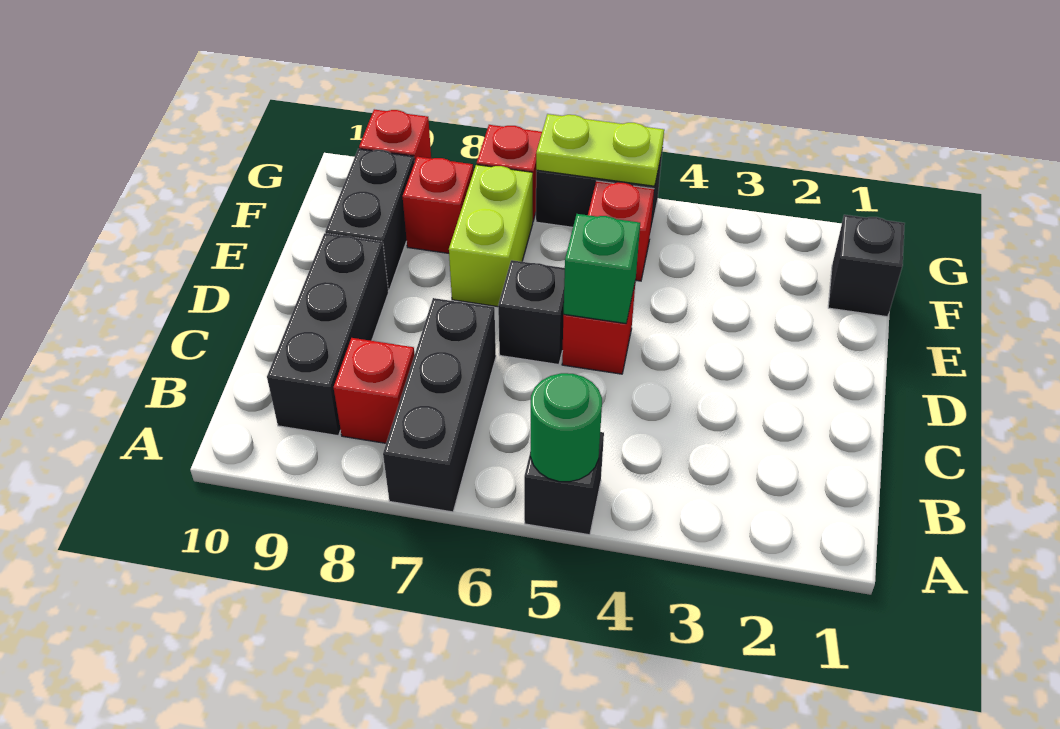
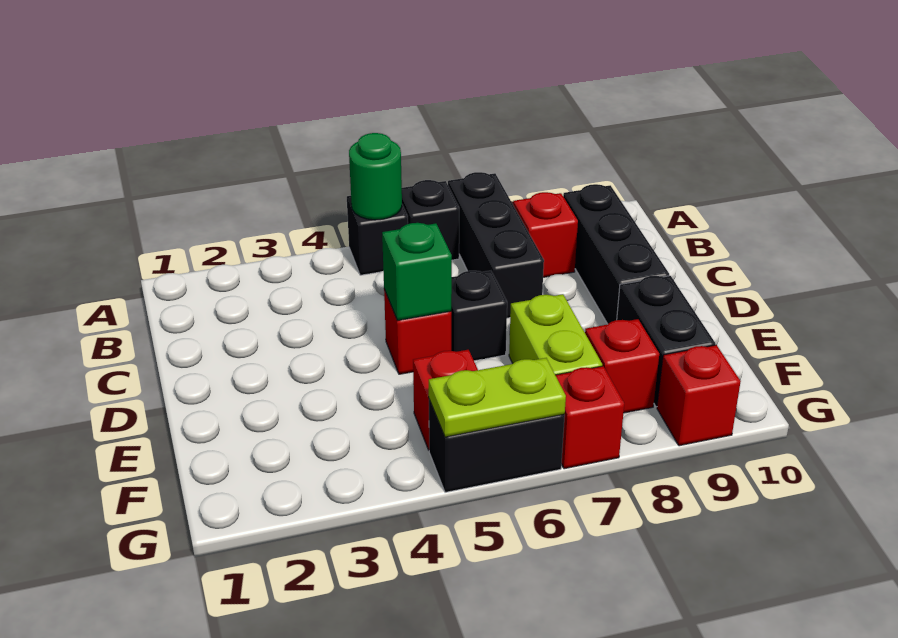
black 1x1 brick [828,215,905,317] -> black 1x1 brick moved to [402,180,459,260]

